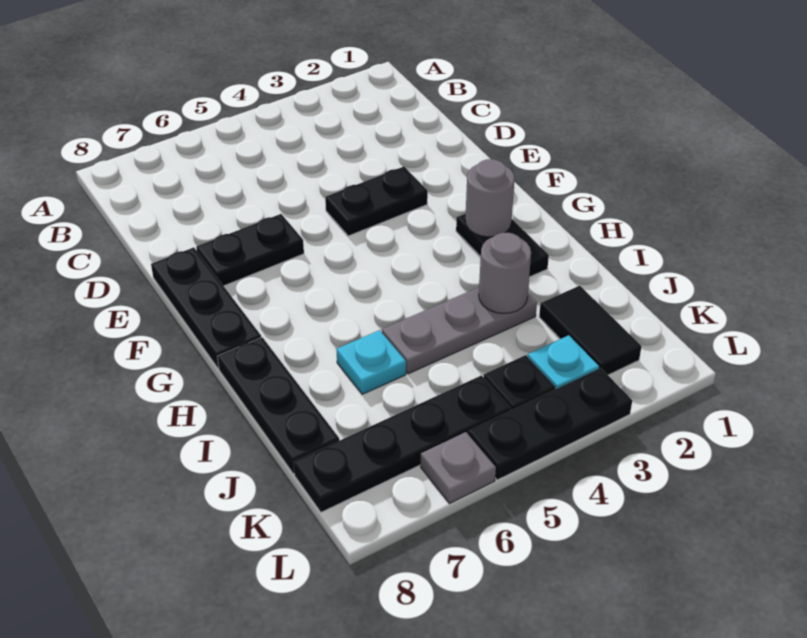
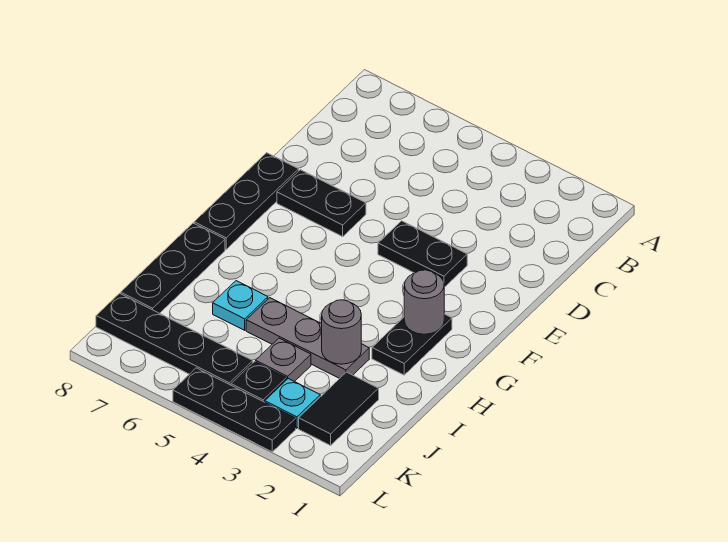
grey 1x1 plate [421,432,496,503] -> grey 1x1 plate moved to [256,338,311,382]

